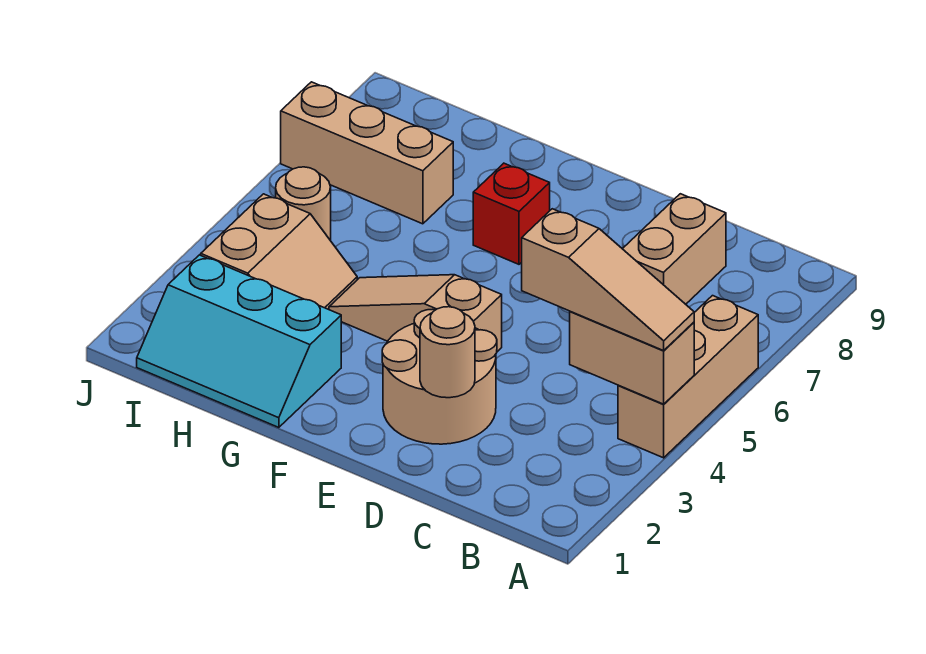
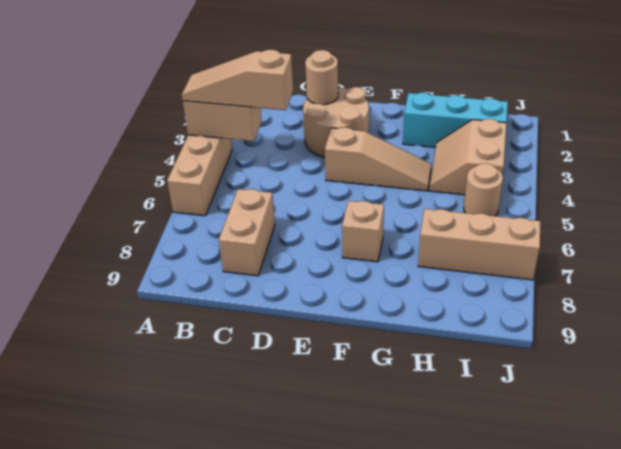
red 1x1 brick [473,163,550,264] -> tan 1x1 brick [342,201,384,262]

